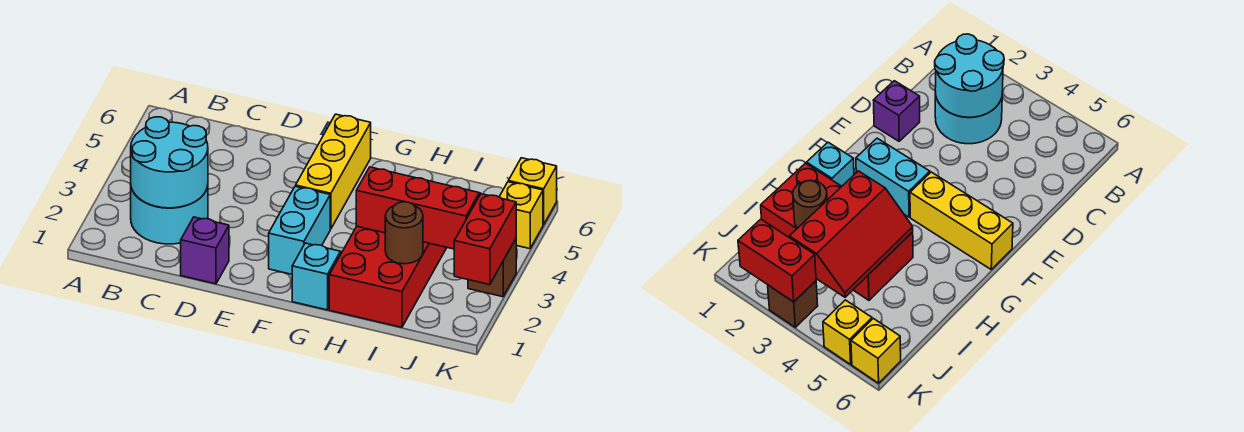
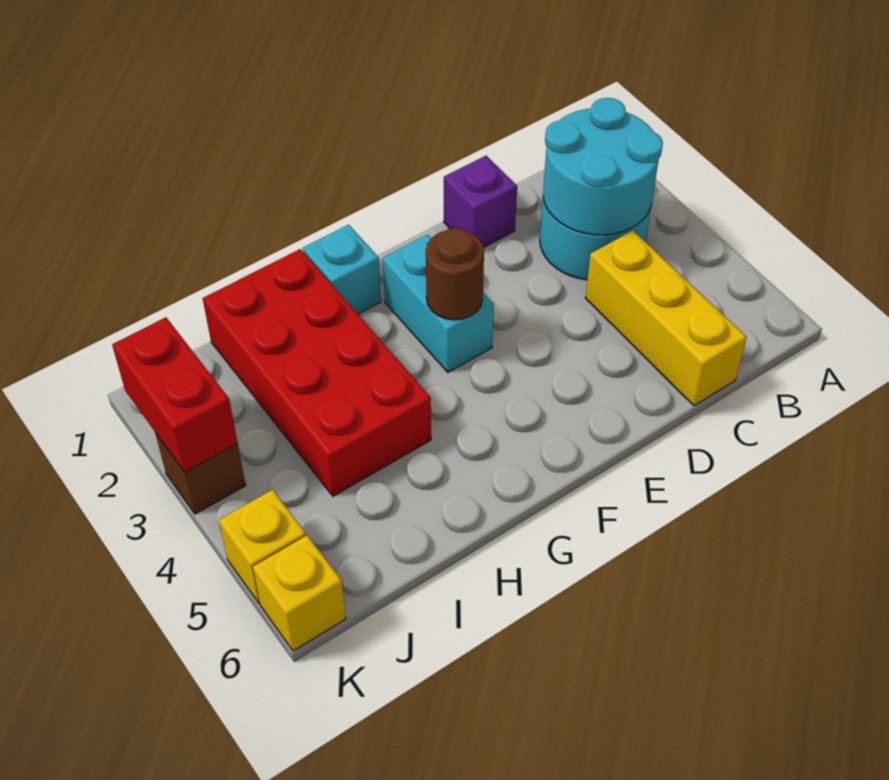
yellow 1x3 brick [296,114,371,229] -> yellow 1x3 brick moved to [586,231,747,406]
red 2x3 slope [356,167,481,249] -> none
brown 1x1 round brick [385,202,423,264] -> brown 1x1 round brick moved to [426,228,484,320]

